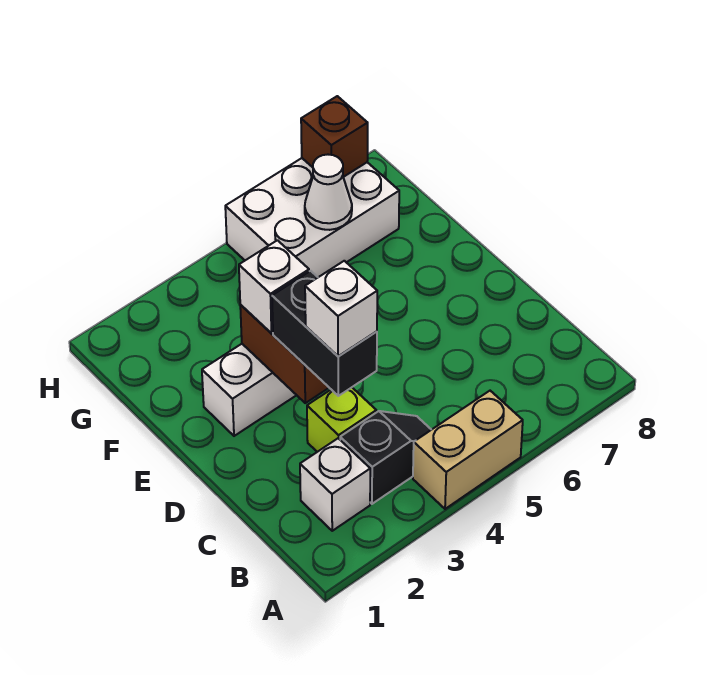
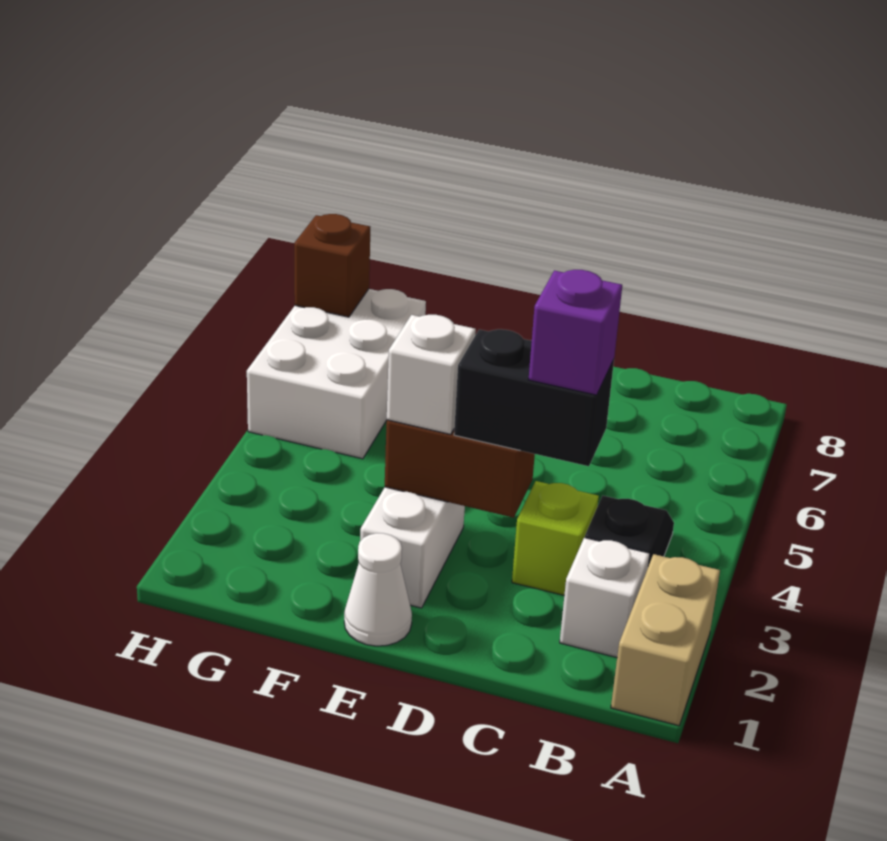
tan 1x2 brick [413,391,523,509] -> tan 1x2 brick moved to [611,554,720,726]
white 1x1 brick [305,261,377,356] -> purple 1x1 brick [529,270,622,395]
white 1x1 cone [305,155,352,230] -> white 1x1 cone moved to [344,533,412,646]

